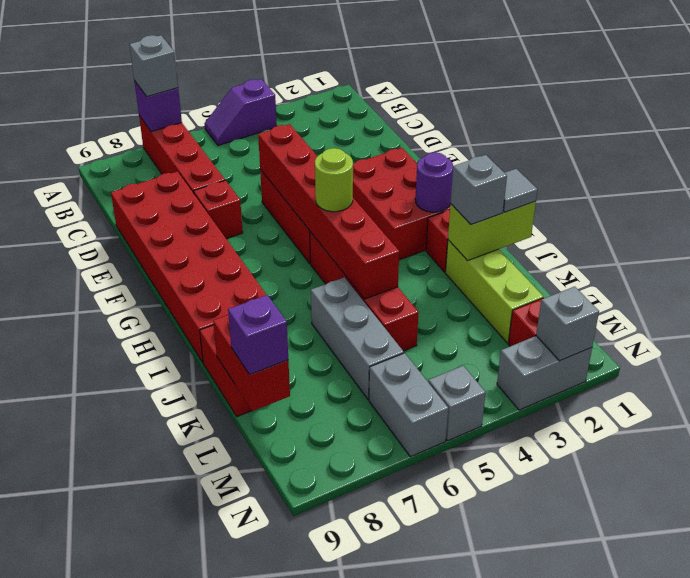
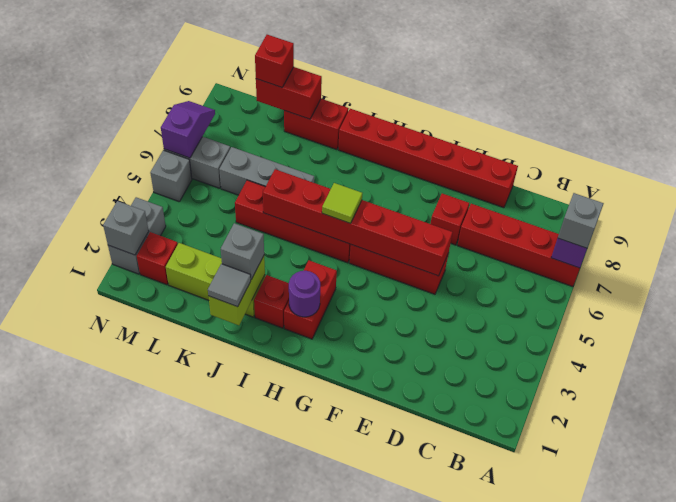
purple 1x2 slope [205,79,277,145] -> purple 1x2 slope moved to [161,101,215,158]
red 2x6 brick [111,171,266,362] -> red 1x6 brick [338,109,518,208]
red 2x3 brick [353,148,450,260] -> red 1x2 brick [284,260,337,339]
lime 1x1 round brick [315,148,353,212] -> lime 1x1 tile [322,183,362,223]
purple 1x1 brick [228,295,288,375] -> red 1x1 brick [255,35,294,87]

